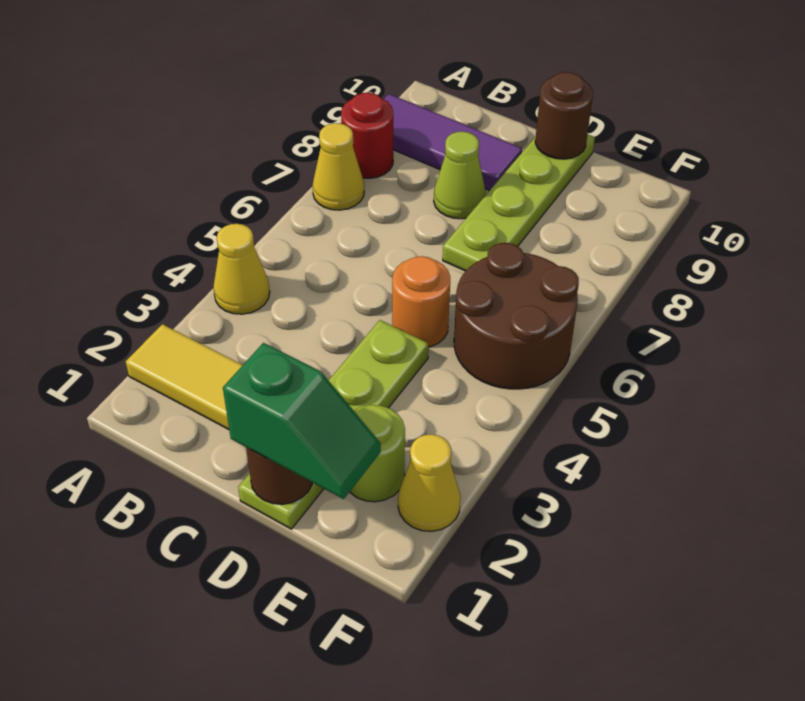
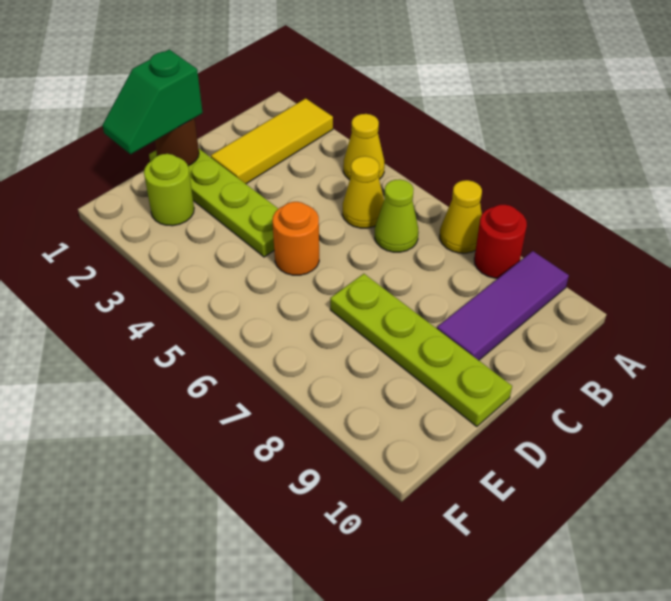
lime 1x1 cone [434,131,486,219] -> lime 1x1 cone moved to [375,179,419,252]
brown 1x1 round brick [535,72,593,159] -> none
brown 2x2 round brick [454,243,579,389] -> none
yellow 1x1 cone [398,434,461,531] -> yellow 1x1 cone moved to [342,156,384,228]

